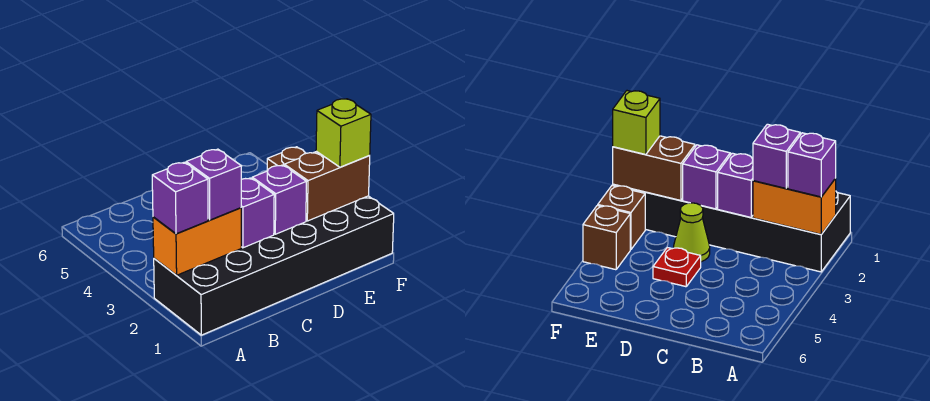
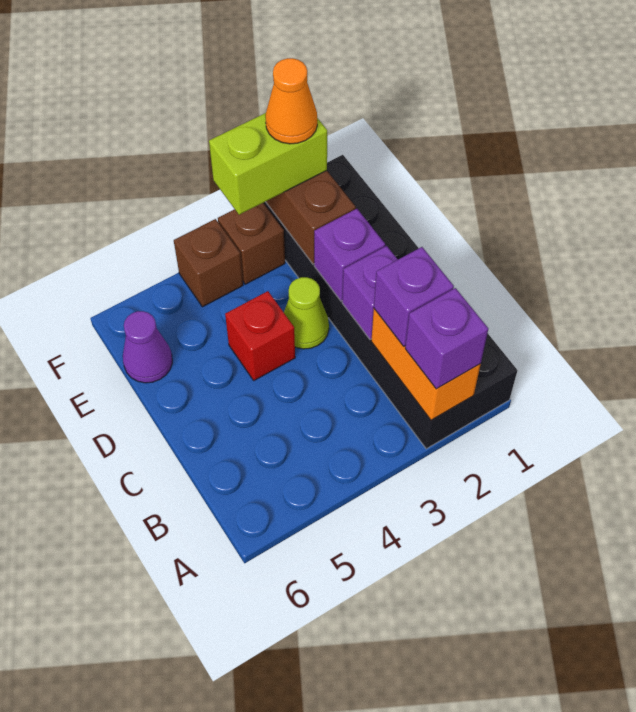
red 1x1 plate [653,248,701,287] -> red 1x1 brick [225,291,295,380]
none -> purple 1x1 cone [123,311,172,383]
lime 1x1 brick [316,99,371,167] -> lime 1x2 brick [209,113,327,215]
none -> orange 1x1 cone [265,58,317,144]

